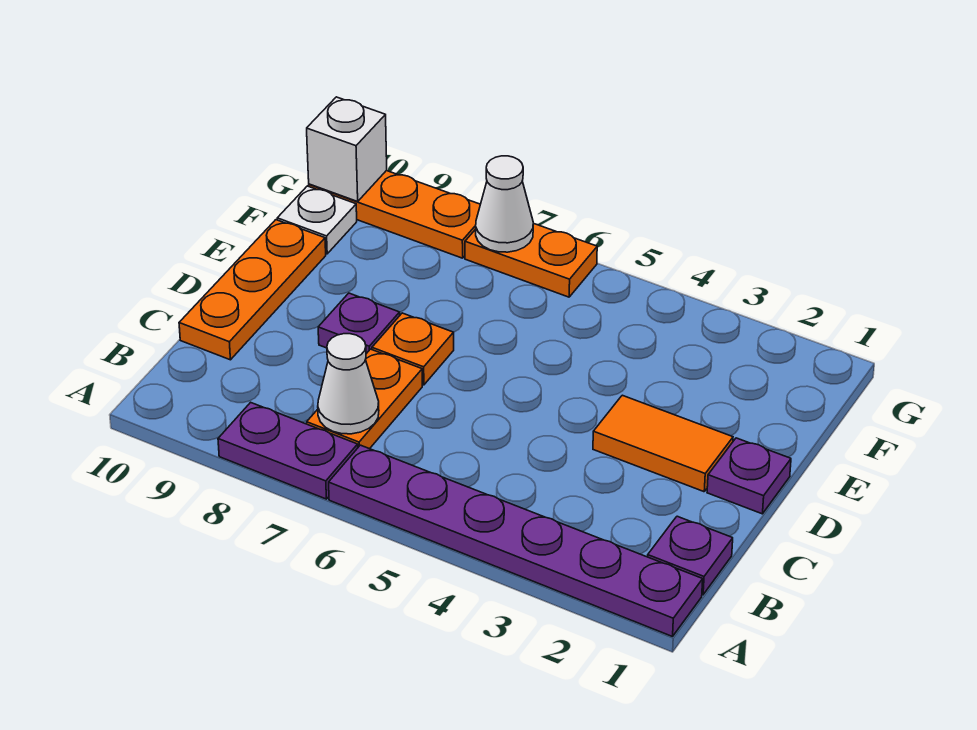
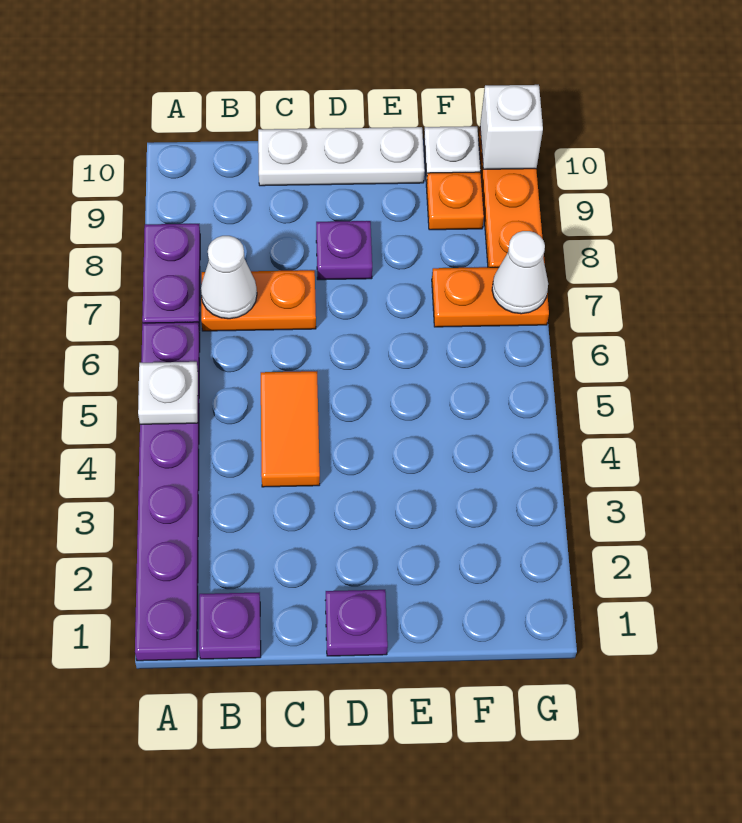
none -> white 1x1 plate [138,362,198,424]
orange 1x3 plate [179,220,326,360] -> white 1x3 plate [258,127,425,186]
orange 1x2 tile [593,395,733,492] -> orange 1x2 tile moved to [261,371,320,487]
orange 1x1 plate [372,313,454,385] -> orange 1x1 plate moved to [426,172,484,230]
orange 1x2 plate [465,223,597,297] -> orange 1x2 plate turned to [432,267,549,327]

